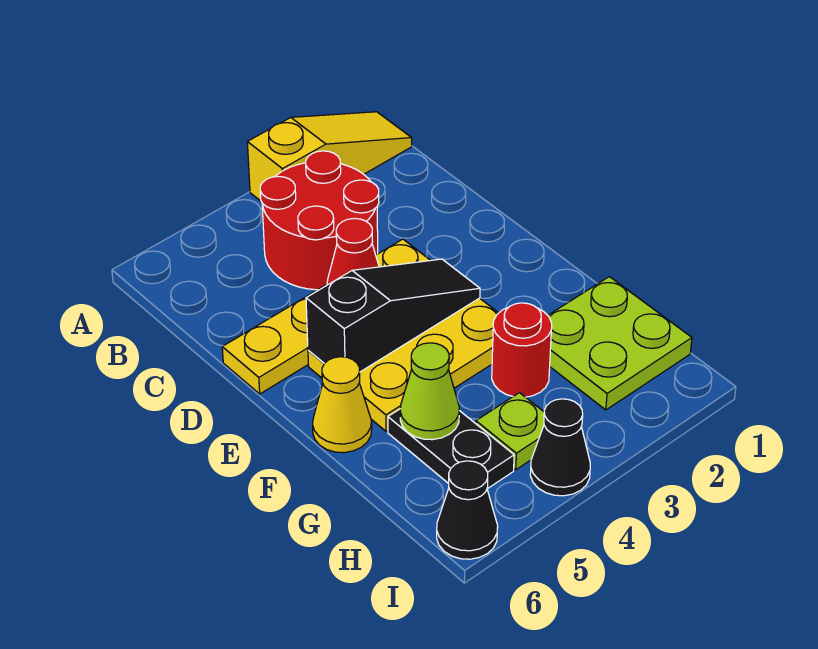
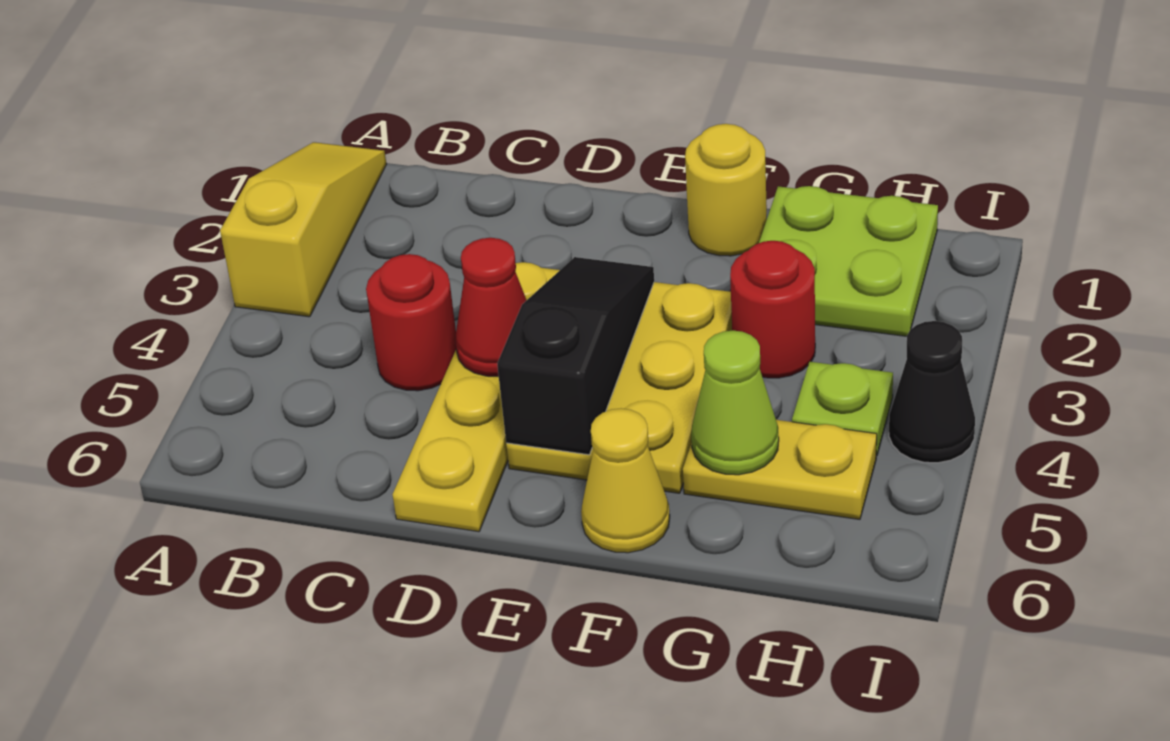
red 2x2 round brick [260,151,379,290] -> red 1x1 round brick [366,254,456,391]
none -> yellow 1x1 round brick [685,124,767,256]
black 1x2 plate [388,409,514,489] -> yellow 1x2 plate [683,420,877,519]
black 1x1 cone [437,461,498,559] -> none

